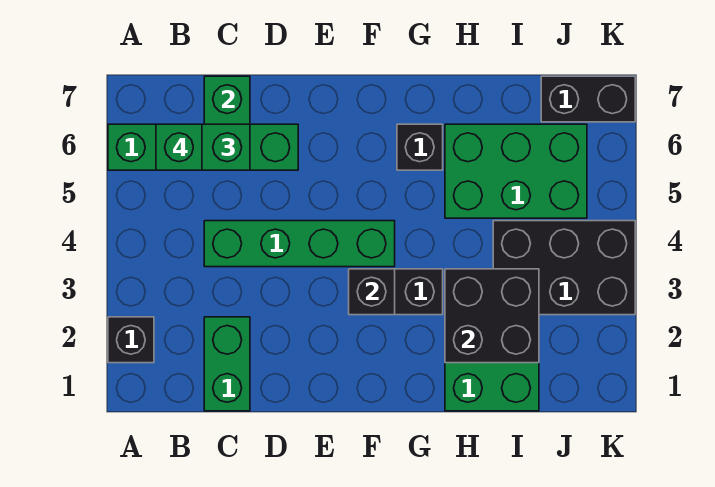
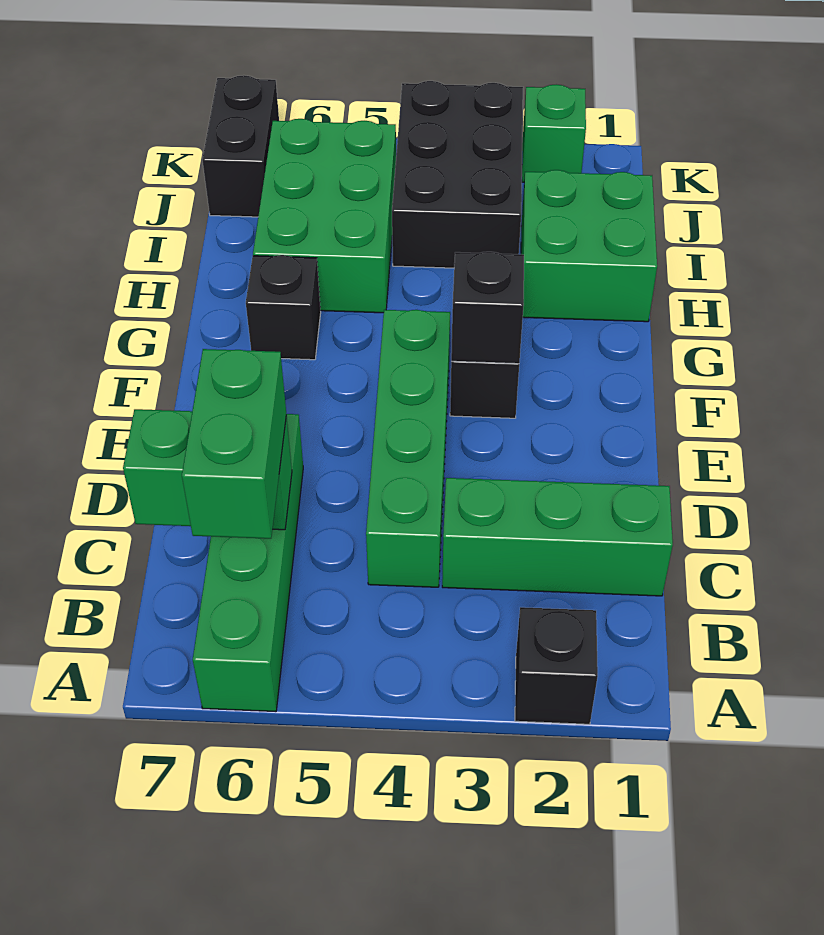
green 1x1 brick [156,124,202,170] -> green 1x1 brick moved to [522,84,586,182]
green 1x2 brick [204,317,250,411] -> green 1x3 brick [442,478,673,596]
black 2x2 brick [445,269,539,363] -> none

